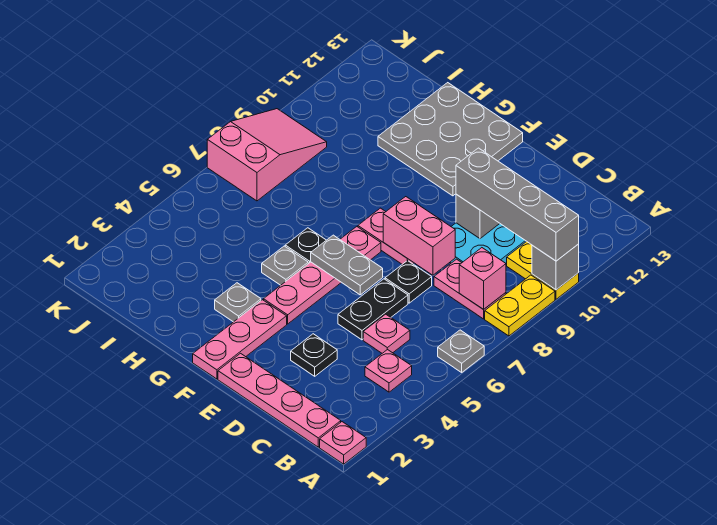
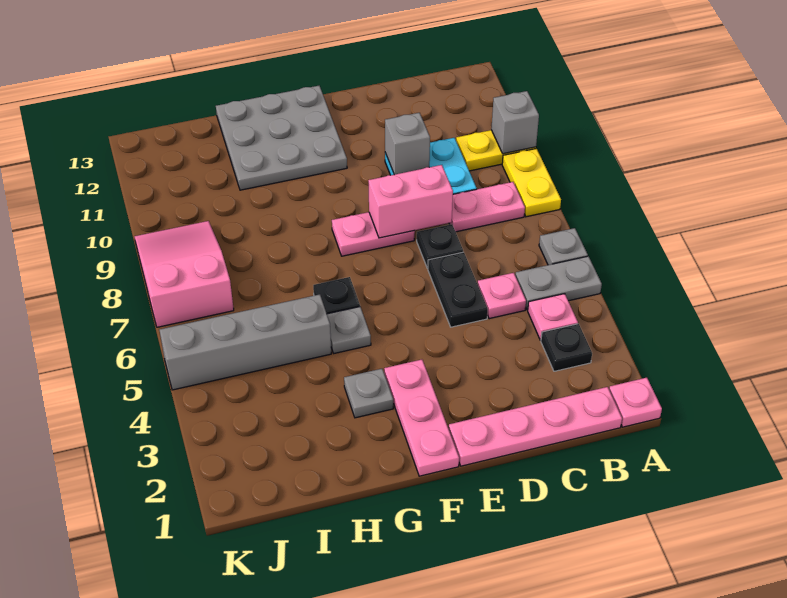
grey 1x4 brick [456,148,579,261] -> grey 1x4 brick moved to [159,294,331,390]
pink 1x1 brick [459,248,506,309] -> none
black 1x1 plate [291,334,337,376] -> black 1x1 plate moved to [541,324,592,371]
grey 1x2 plate [311,235,383,295] -> grey 1x2 plate moved to [515,256,602,310]
pink 1x4 plate [264,227,381,324] -> none

